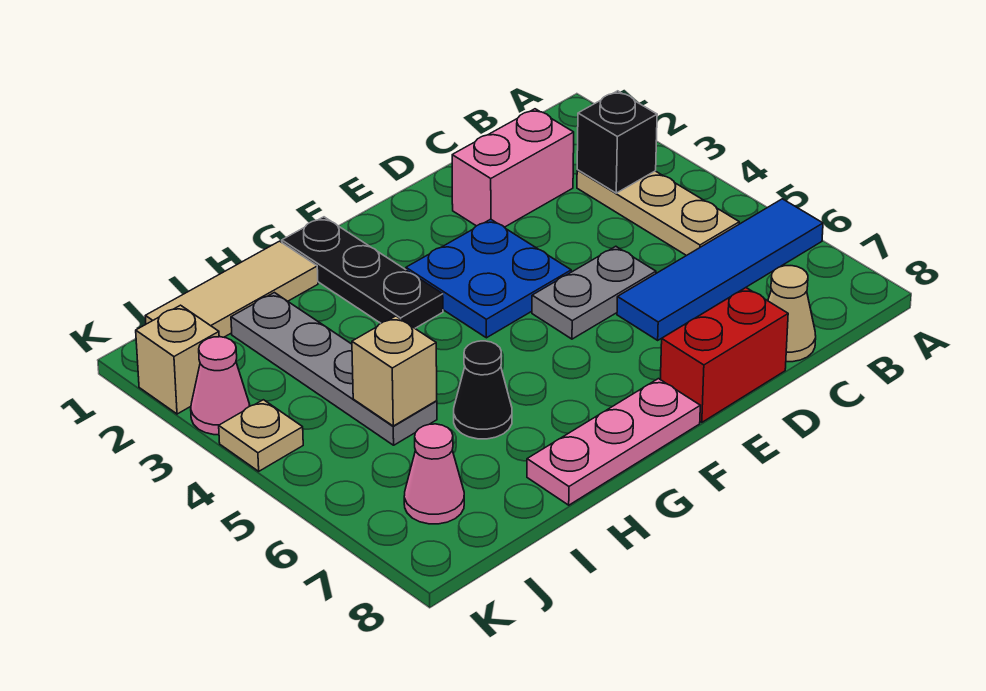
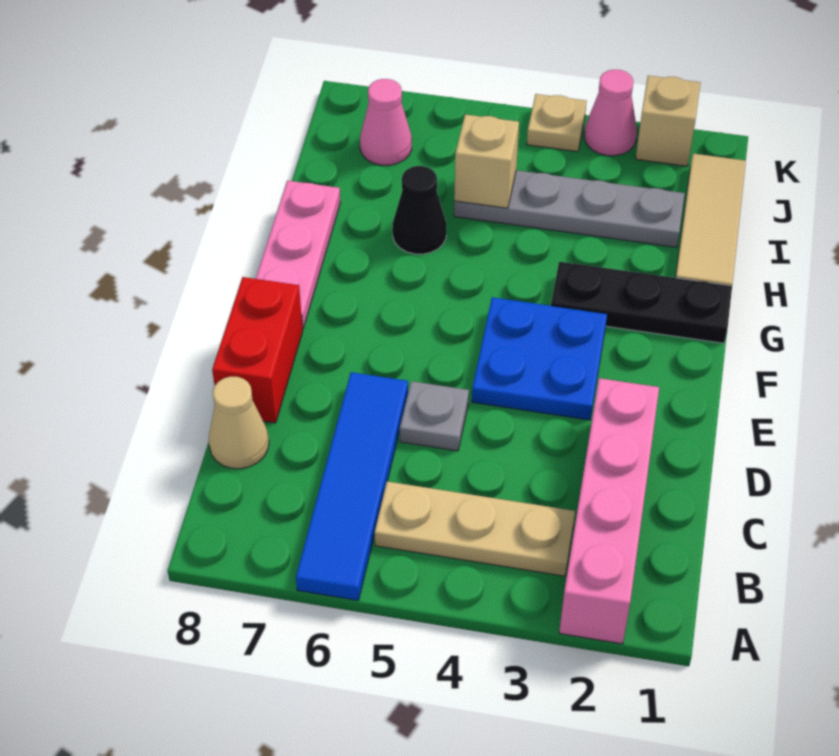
black 1x1 brick [577,91,657,193] -> none
pink 1x2 brick [452,109,574,227] -> pink 1x4 brick [559,378,659,644]
grey 1x2 plate [532,246,656,339] -> grey 1x1 plate [400,381,469,451]

